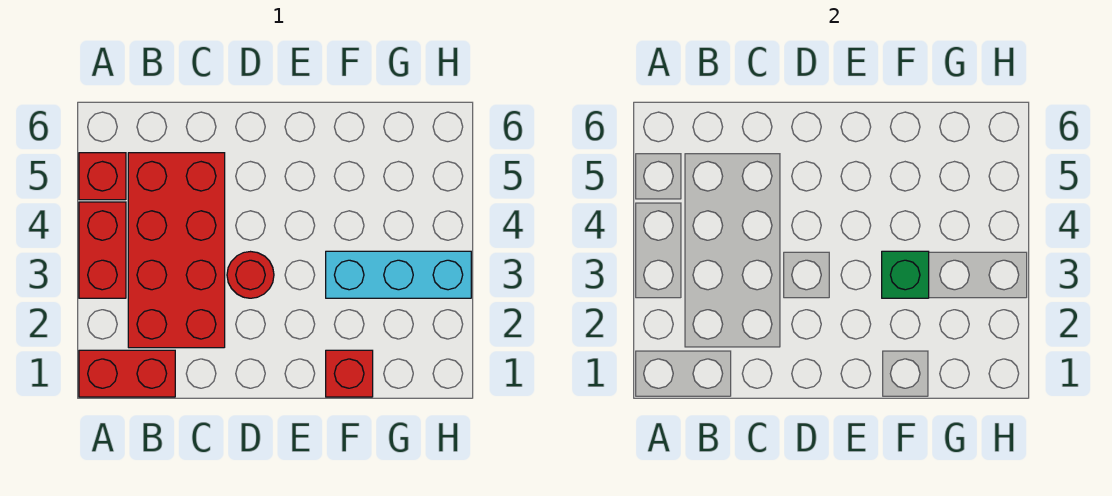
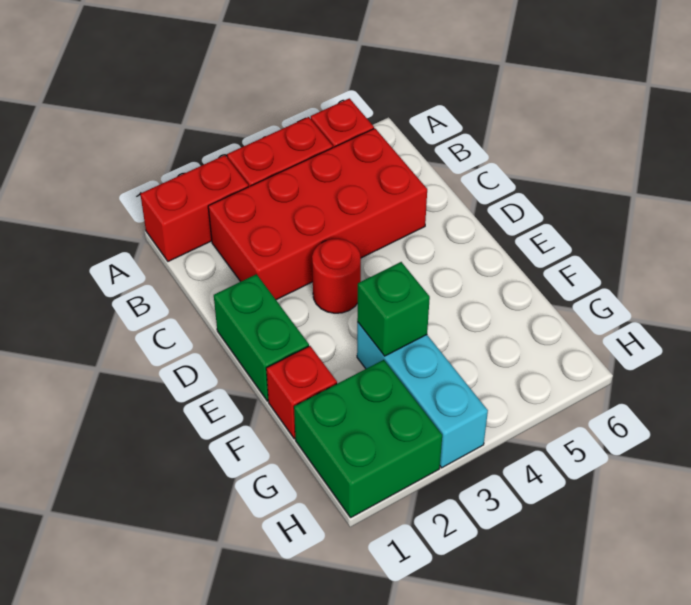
red 1x2 brick [79,350,175,397] -> red 1x2 brick turned to [140,155,248,261]
none -> green 1x2 brick [214,274,309,401]
none -> green 2x2 brick [294,360,442,517]

